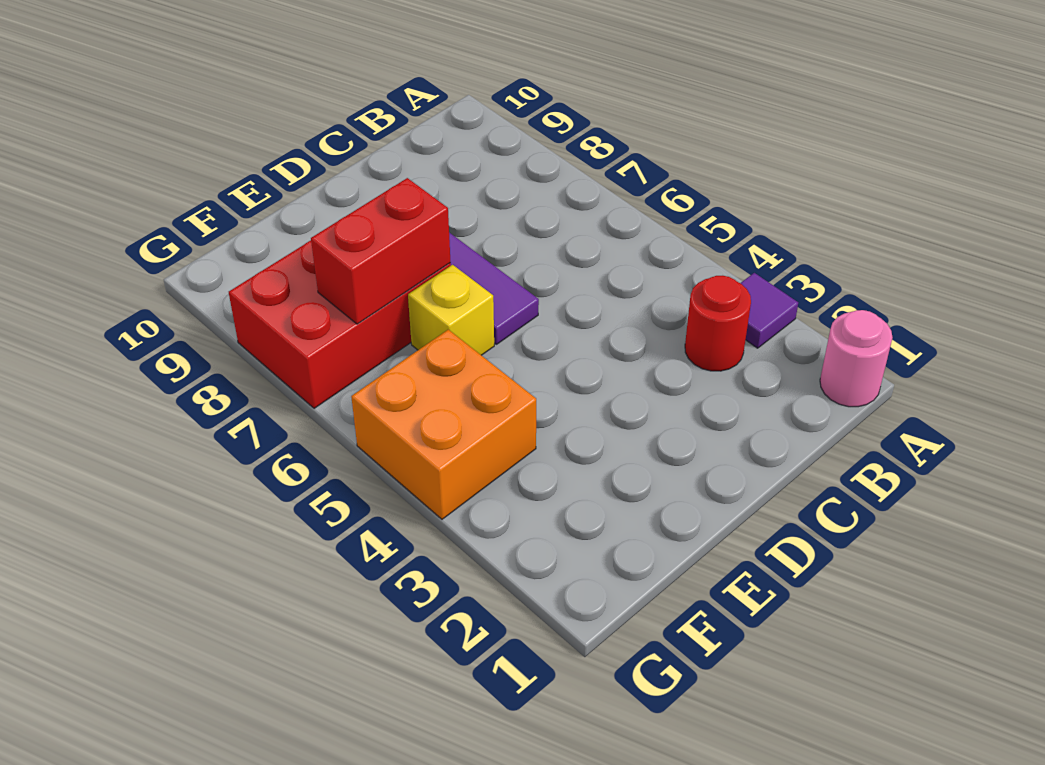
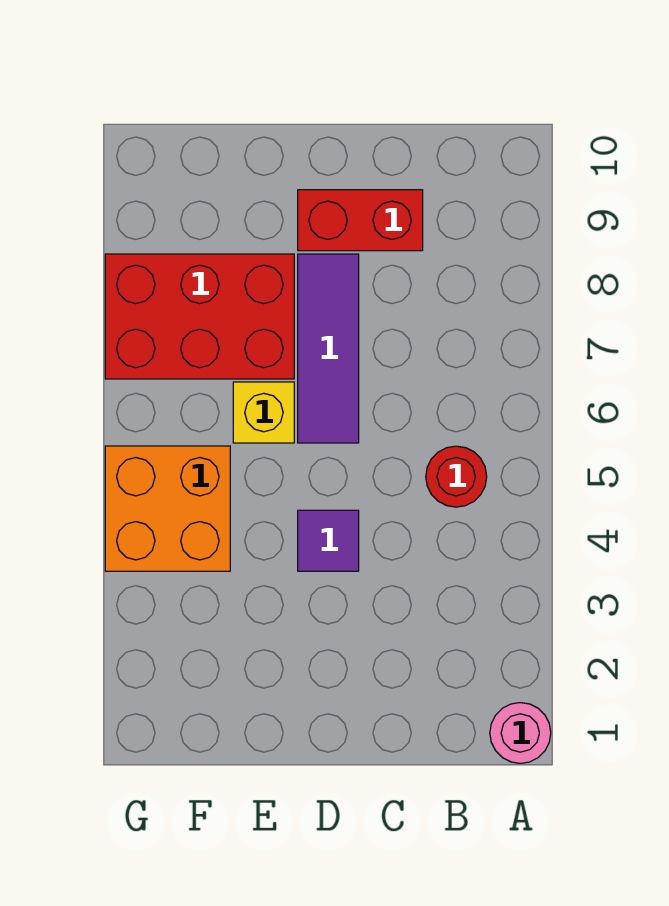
purple 1x1 tile [741,273,798,348] -> purple 1x1 tile moved to [298,510,359,571]
red 1x1 round brick [685,276,751,371] -> red 1x1 round brick moved to [426,446,487,507]
red 1x2 brick [311,178,450,324] -> red 1x2 brick moved to [298,190,423,251]

